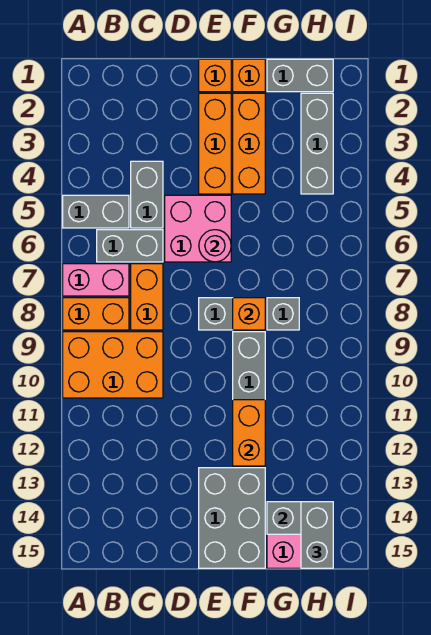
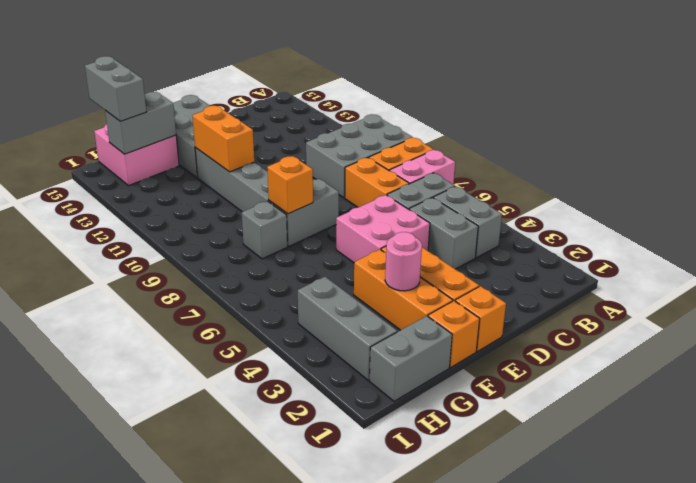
grey 1x2 brick [63,195,129,228] -> grey 1x2 brick turned to [434,186,502,258]
orange 2x3 brick [63,332,163,398] -> grey 2x3 brick [306,114,413,198]
pink 1x1 round brick [199,230,231,262] -> pink 1x1 round brick moved to [385,232,422,291]

